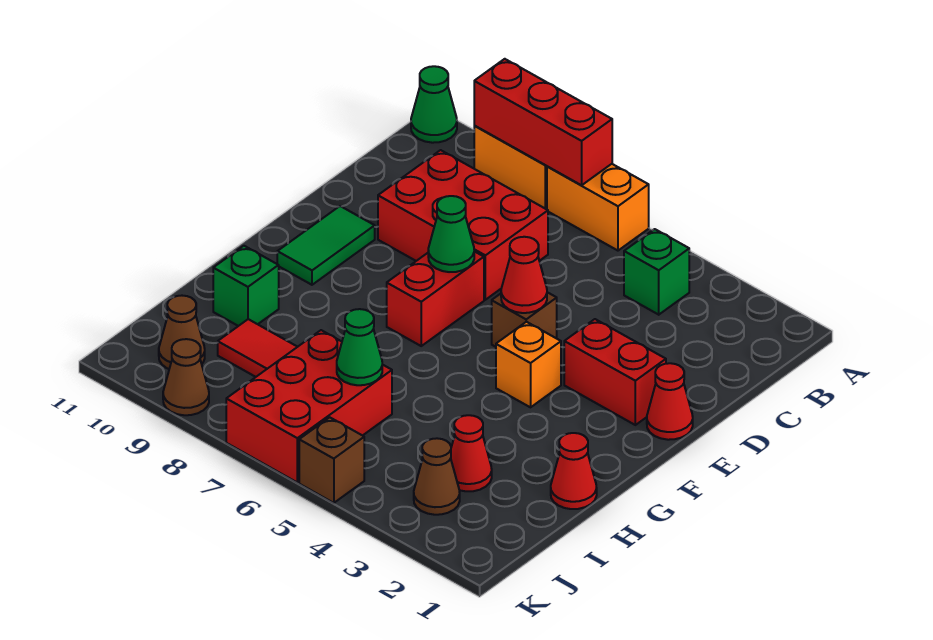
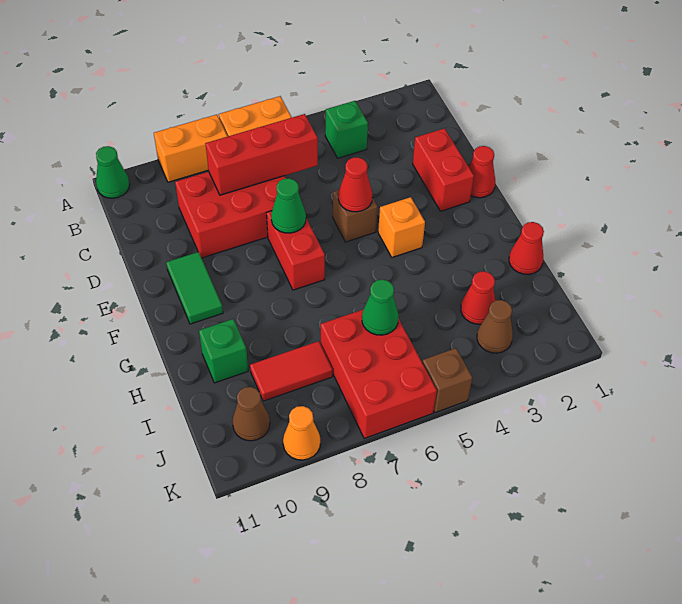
red 1x3 brick [474,59,612,185] -> red 1x3 brick moved to [205,114,318,195]
red 1x2 brick [564,319,666,425] -> red 1x2 brick turned to [413,128,474,211]
brown 1x1 cone [163,339,209,415] -> orange 1x1 cone [283,406,320,460]

